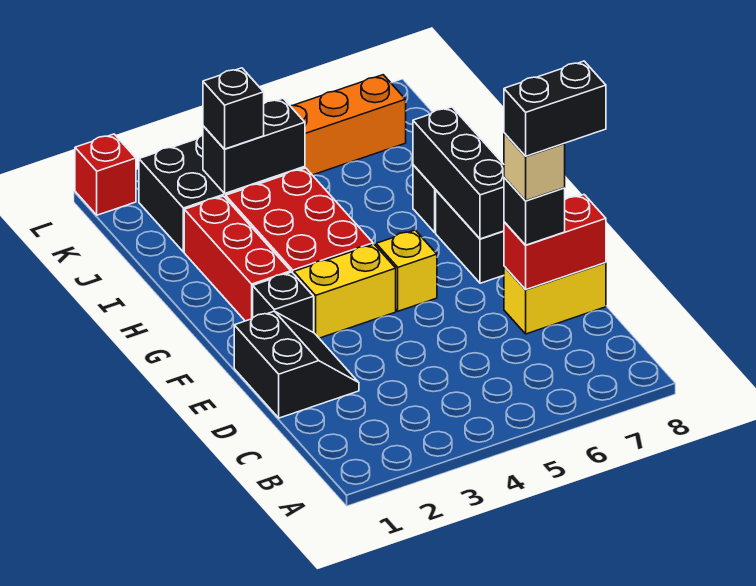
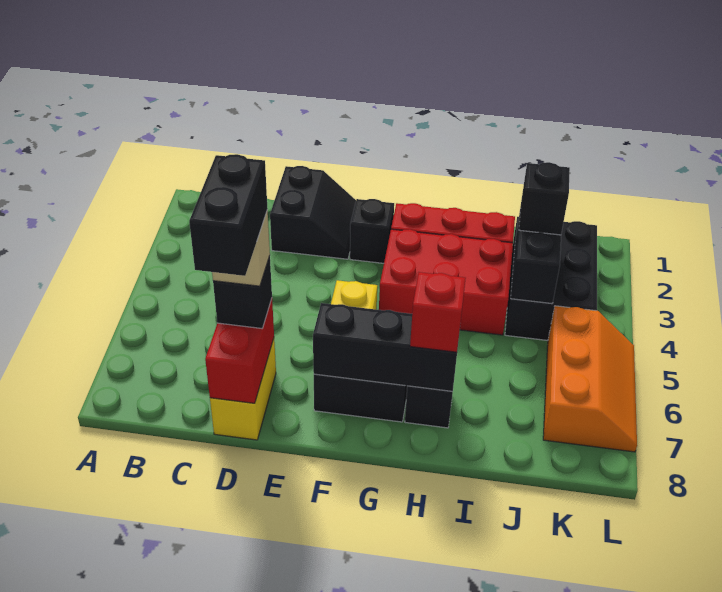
black 2x2 slope [234,311,359,418] -> black 2x2 slope turned to [270,166,356,259]
yellow 1x2 brick [294,244,396,338] -> none
red 1x1 brick [75,134,136,215] -> red 1x1 brick moved to [410,272,466,352]

